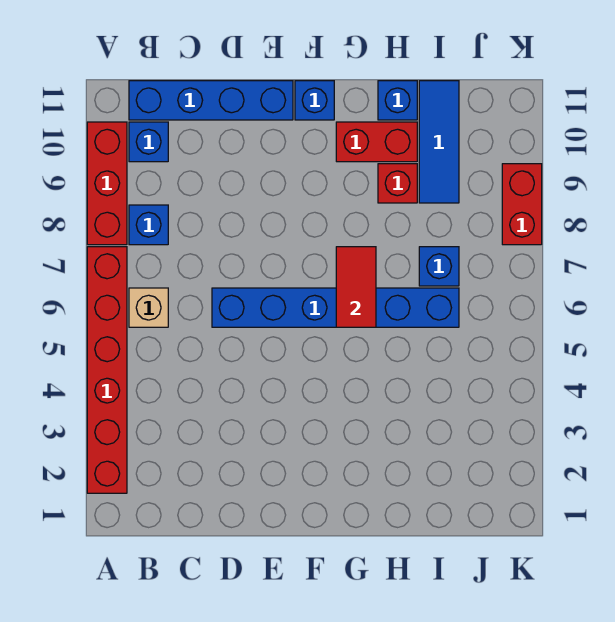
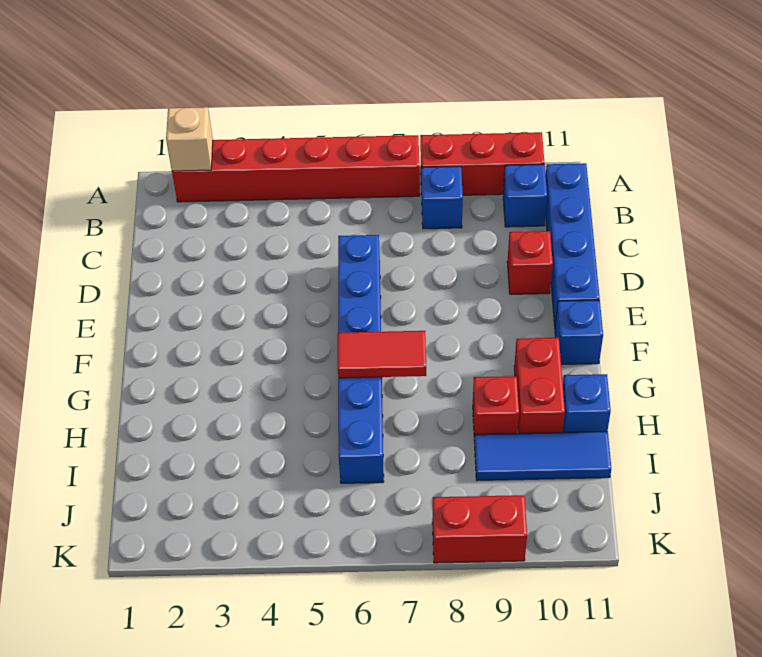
tan 1x1 brick [129,288,168,327] -> tan 1x1 brick moved to [166,107,213,171]
none -> red 1x1 brick [507,231,553,294]
blue 1x1 brick [419,247,459,286] -> none

